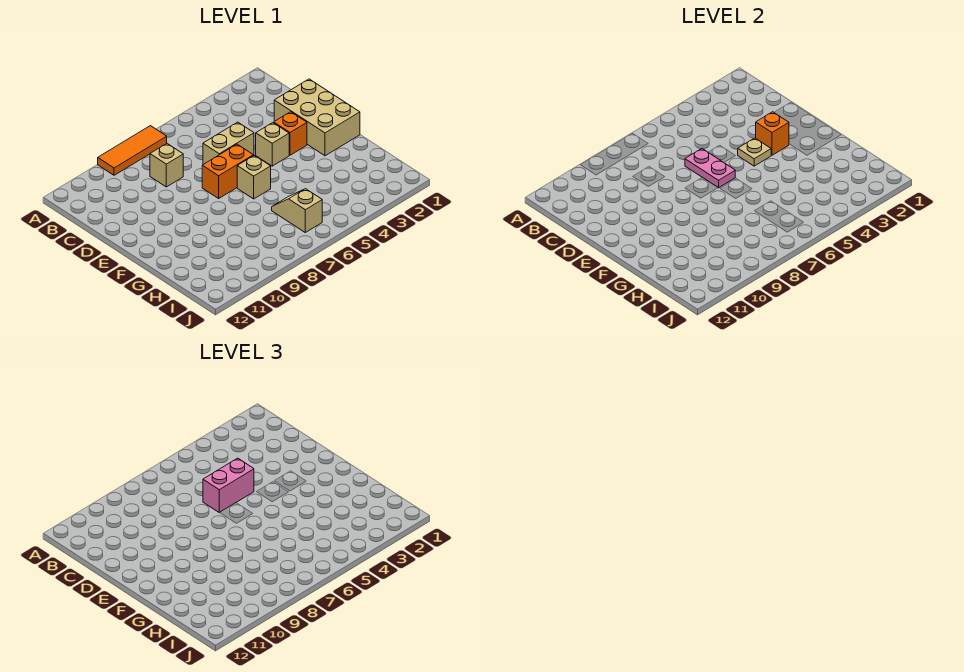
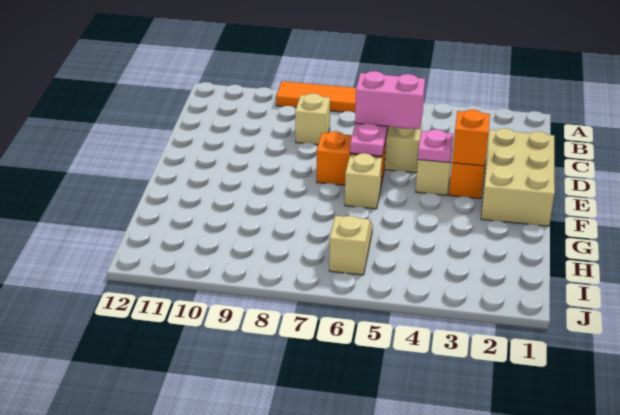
tan 1x1 plate [738,138,771,166] -> pink 1x1 plate [418,129,453,163]

